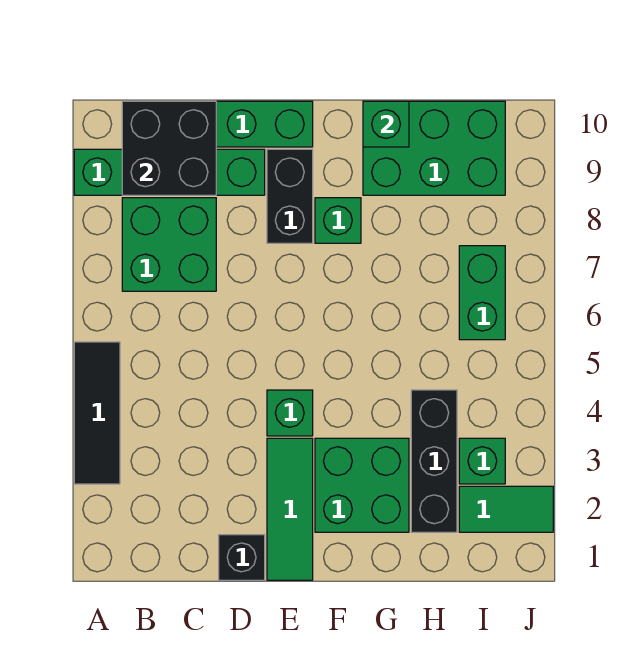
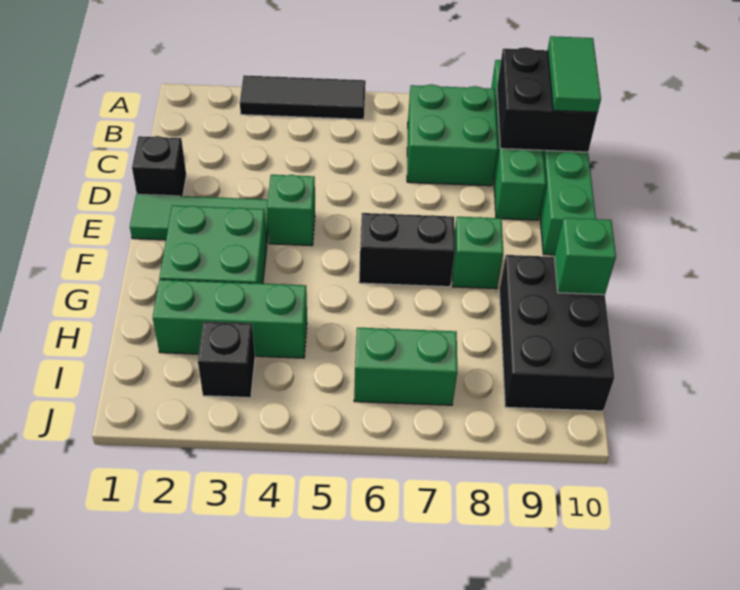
black 1x2 brick [267,149,313,243] -> black 1x2 brick moved to [359,213,455,287]
green 2x3 brick [363,101,505,195] -> black 2x3 brick [499,255,614,411]
black 1x3 brick [411,390,457,532] -> green 1x3 brick [153,280,307,358]
green 1x2 tile [459,486,553,532] -> green 1x2 tile moved to [548,36,601,113]
green 1x1 brick [459,438,505,484] -> black 1x1 brick [198,322,255,398]

